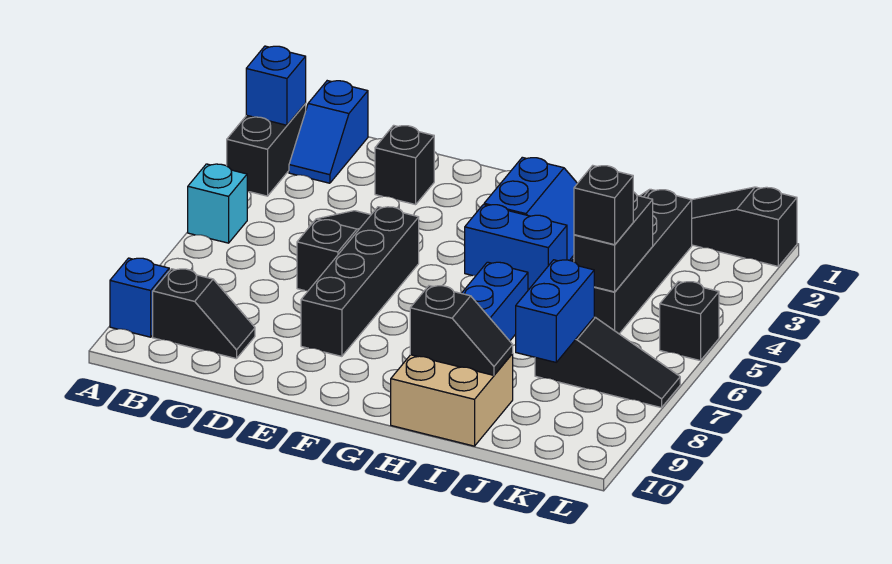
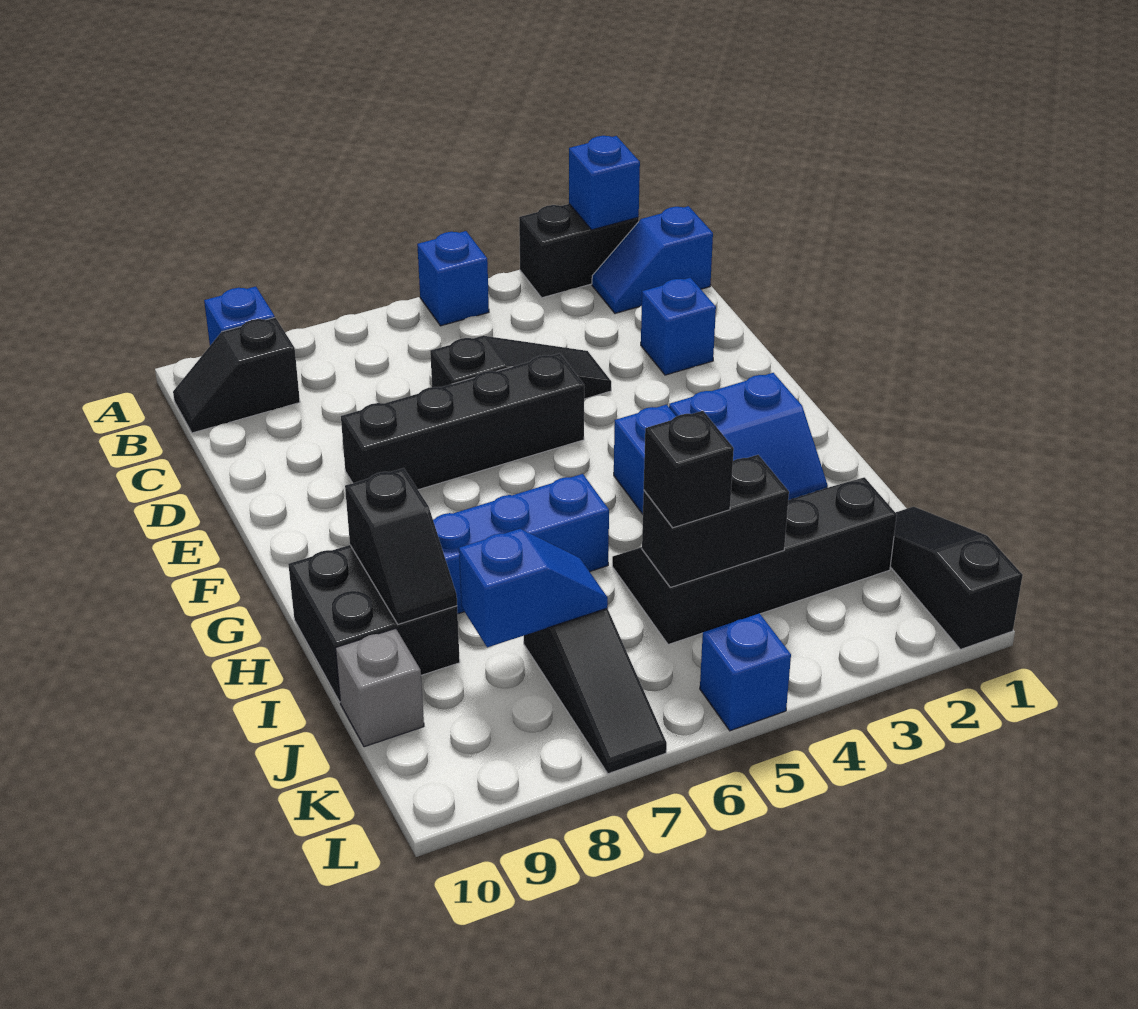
cyan 1x1 brick [188,164,247,243] -> blue 1x1 brick [417,231,489,326]
black 1x2 slope [153,269,255,359] -> black 1x2 slope turned to [173,317,300,433]
black 1x1 brick [375,125,434,205] -> blue 1x1 brick [641,278,716,375]
tan 2x2 brick [391,354,513,446] -> black 2x2 brick [288,545,460,702]
blue 1x2 brick [516,260,594,362] -> blue 1x2 slope [459,529,608,647]
none -> grey 1x1 brick [336,628,424,747]
black 1x1 brick [660,281,719,361] -> blue 1x1 brick [700,613,791,731]

